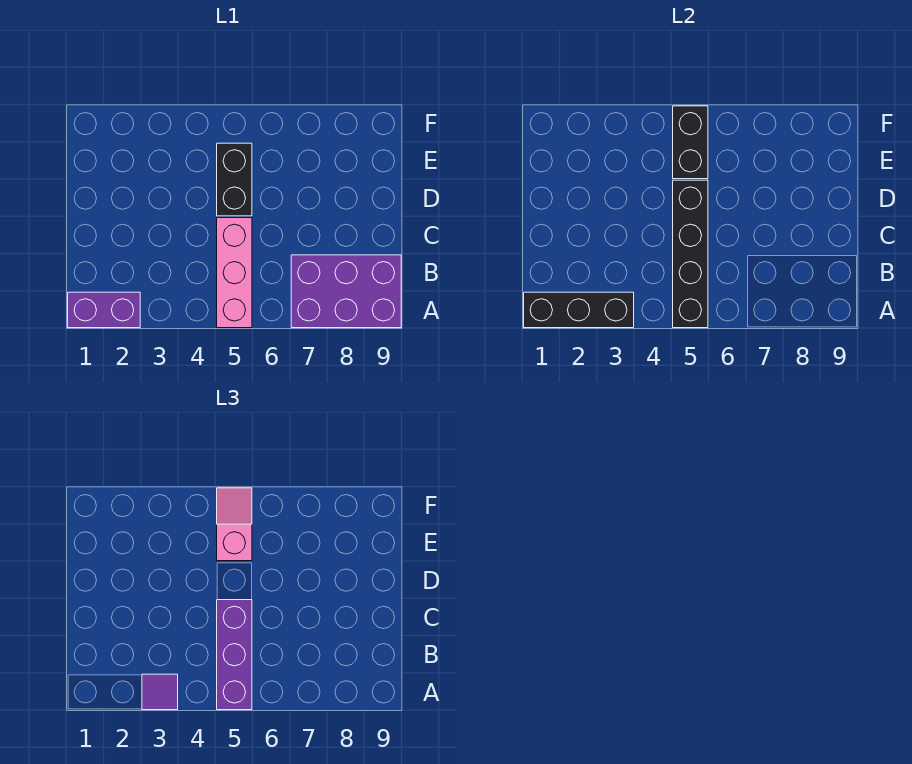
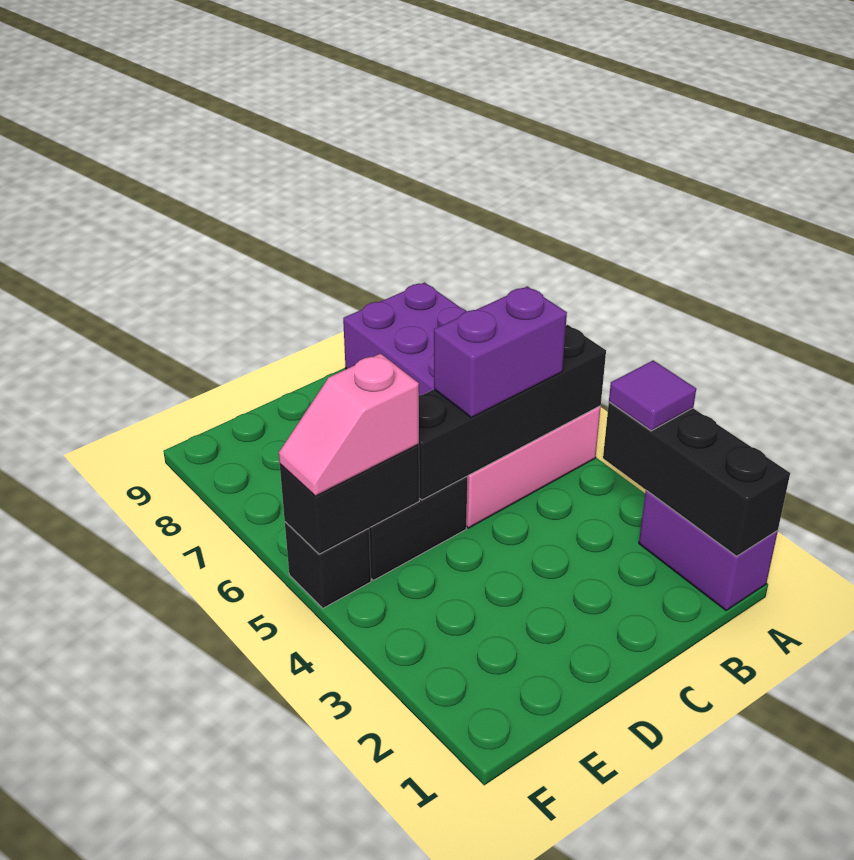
purple 1x3 brick [217,600,252,710] -> purple 1x2 brick [434,286,567,417]
none -> black 1x1 brick [285,522,371,608]

